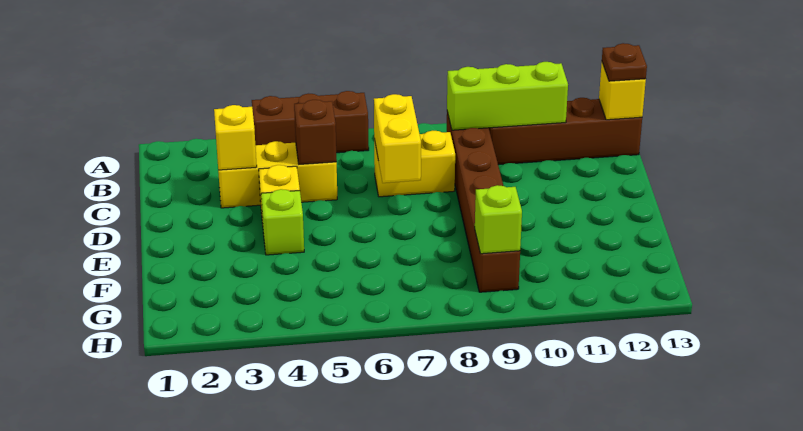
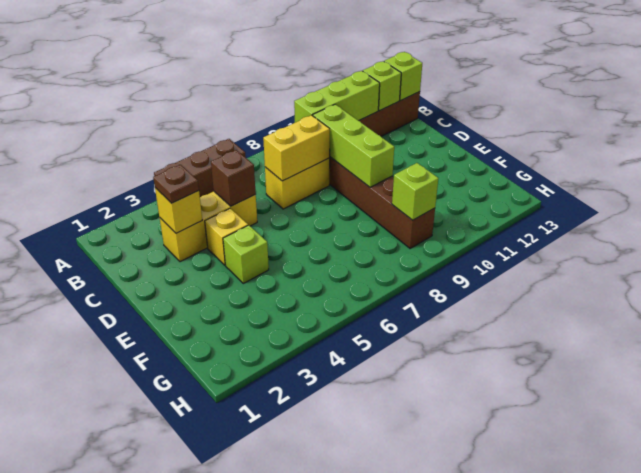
none -> lime 1x1 brick [363,61,401,111]
yellow 1x1 brick [599,63,646,120] -> lime 1x1 brick [384,52,422,100]
brown 1x1 plate [602,43,647,81] -> brown 1x1 plate moved to [153,165,199,203]
yellow 1x2 brick [374,94,421,183] -> yellow 1x2 brick turned to [263,115,330,181]
none -> lime 1x3 brick [313,104,394,187]

